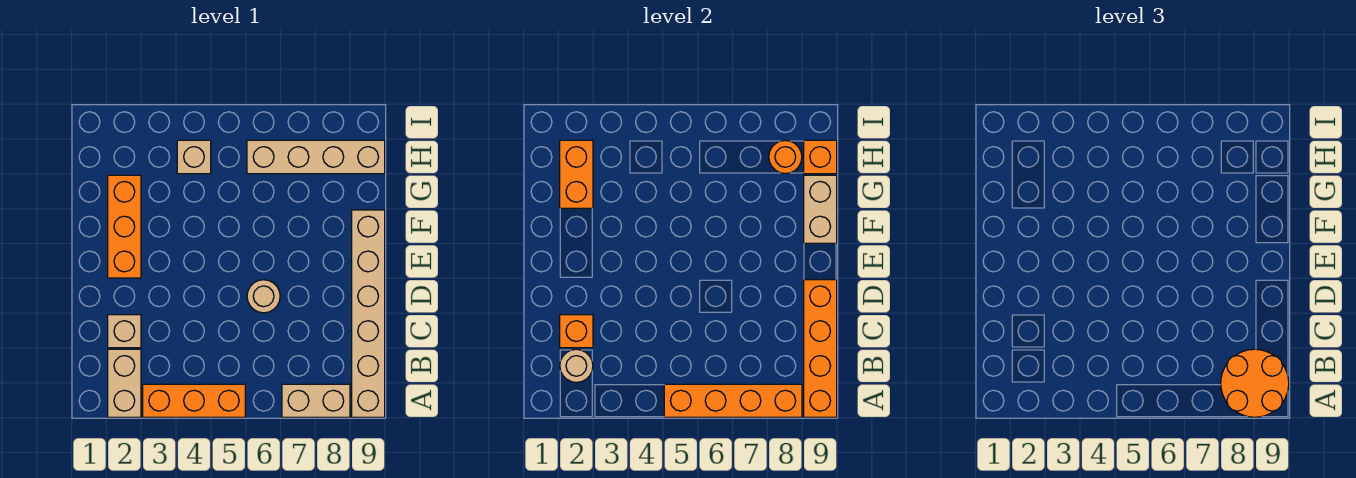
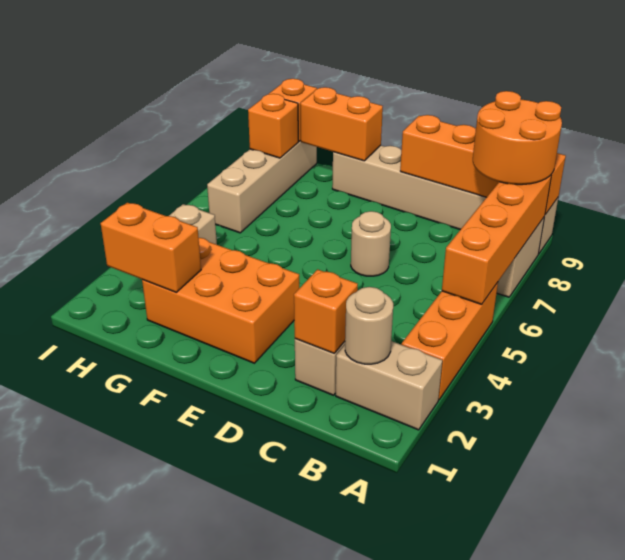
orange 1x3 brick [108,175,141,278] -> orange 2x3 brick [142,238,299,363]
tan 1x2 brick [804,175,837,243] -> orange 1x2 brick [300,87,383,161]
orange 1x1 round brick [769,140,802,174] -> orange 1x1 brick [248,94,298,158]

